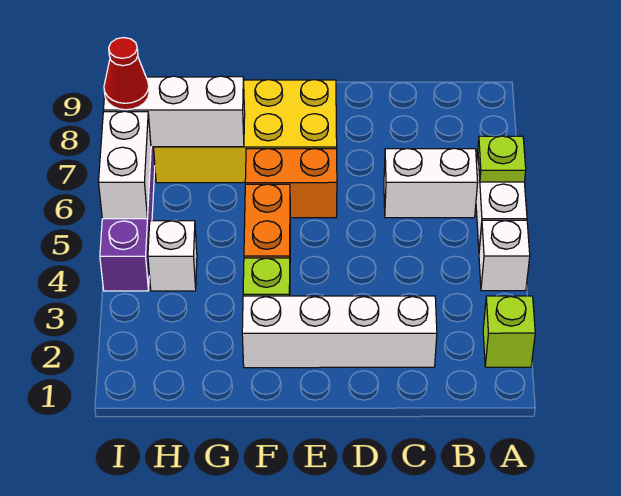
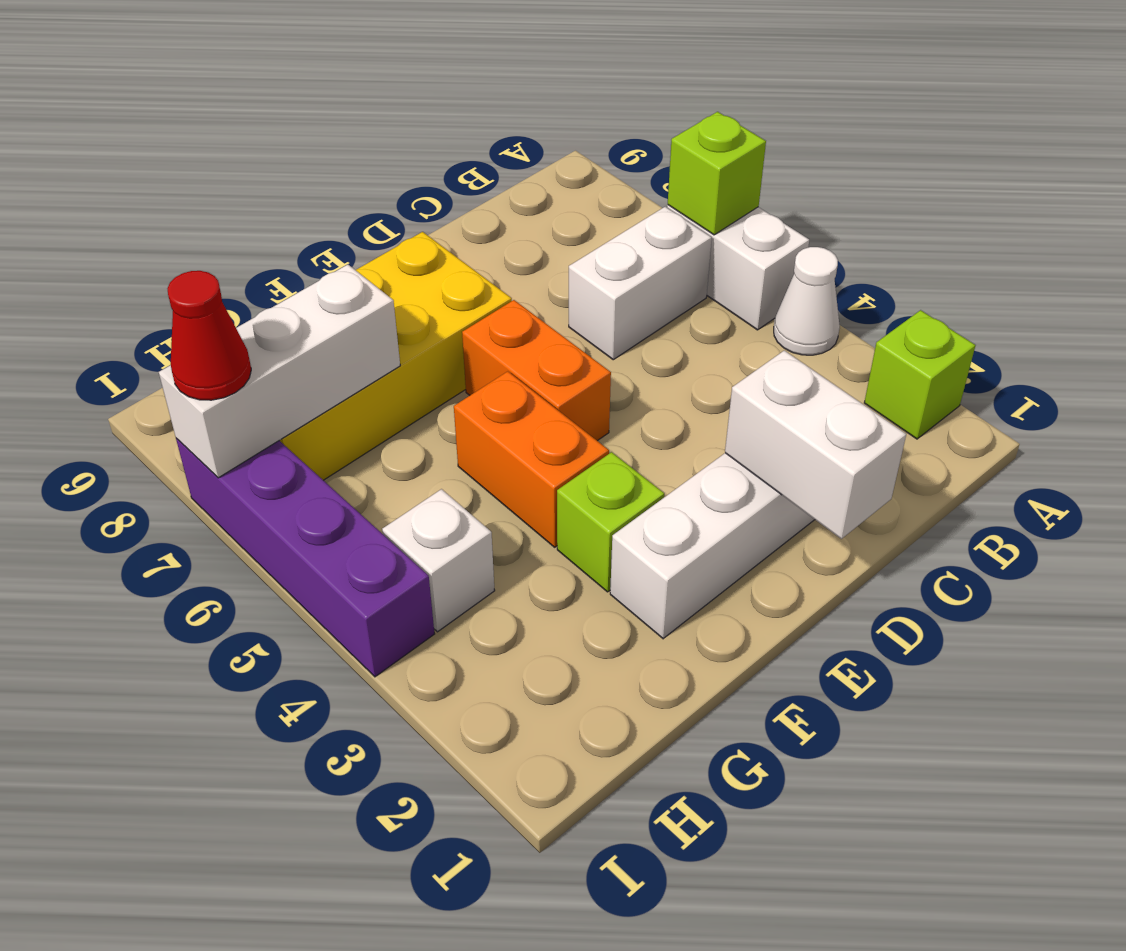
white 1x1 brick [479,220,530,291] -> white 1x1 cone [774,247,840,355]
lime 1x1 plate [478,136,526,182] -> lime 1x1 brick [668,112,766,235]
orange 1x2 brick [245,149,337,218] -> orange 1x2 brick turned to [462,300,611,441]
white 1x2 brick [99,111,151,219] -> white 1x2 brick moved to [725,350,906,539]

